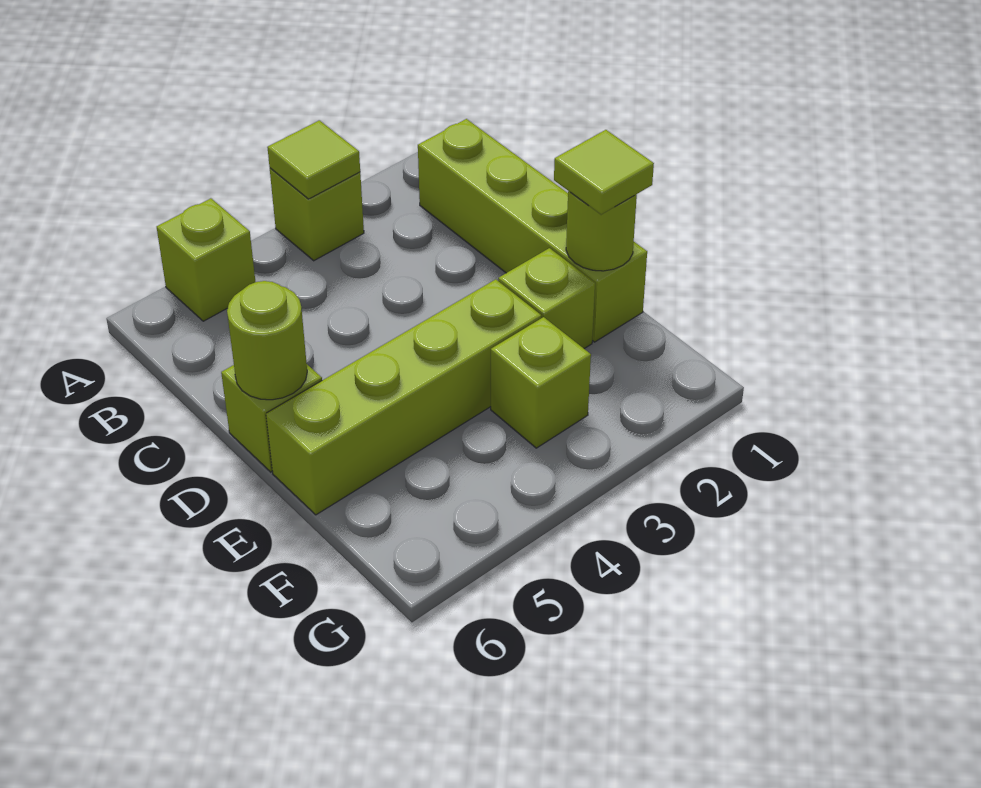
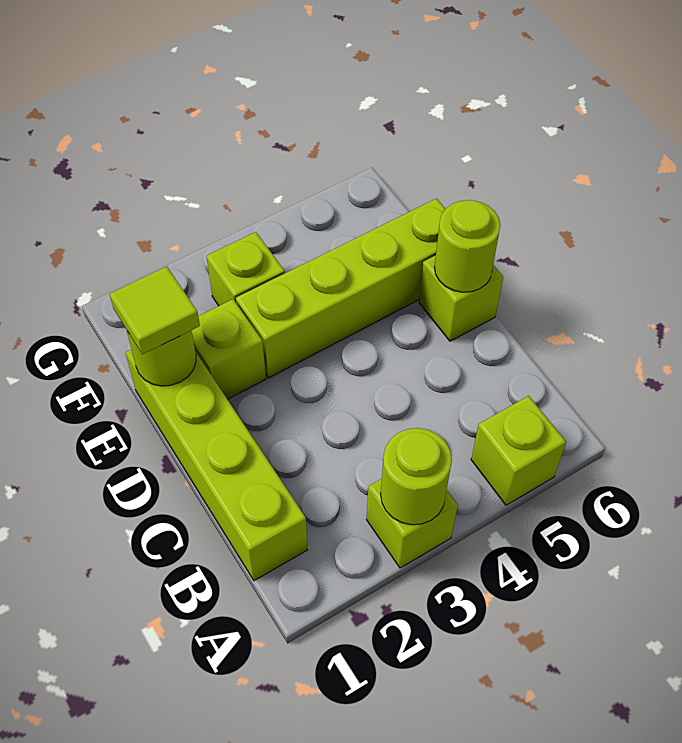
lime 1x1 tile [267,120,360,199] -> lime 1x1 round brick [381,428,452,525]

